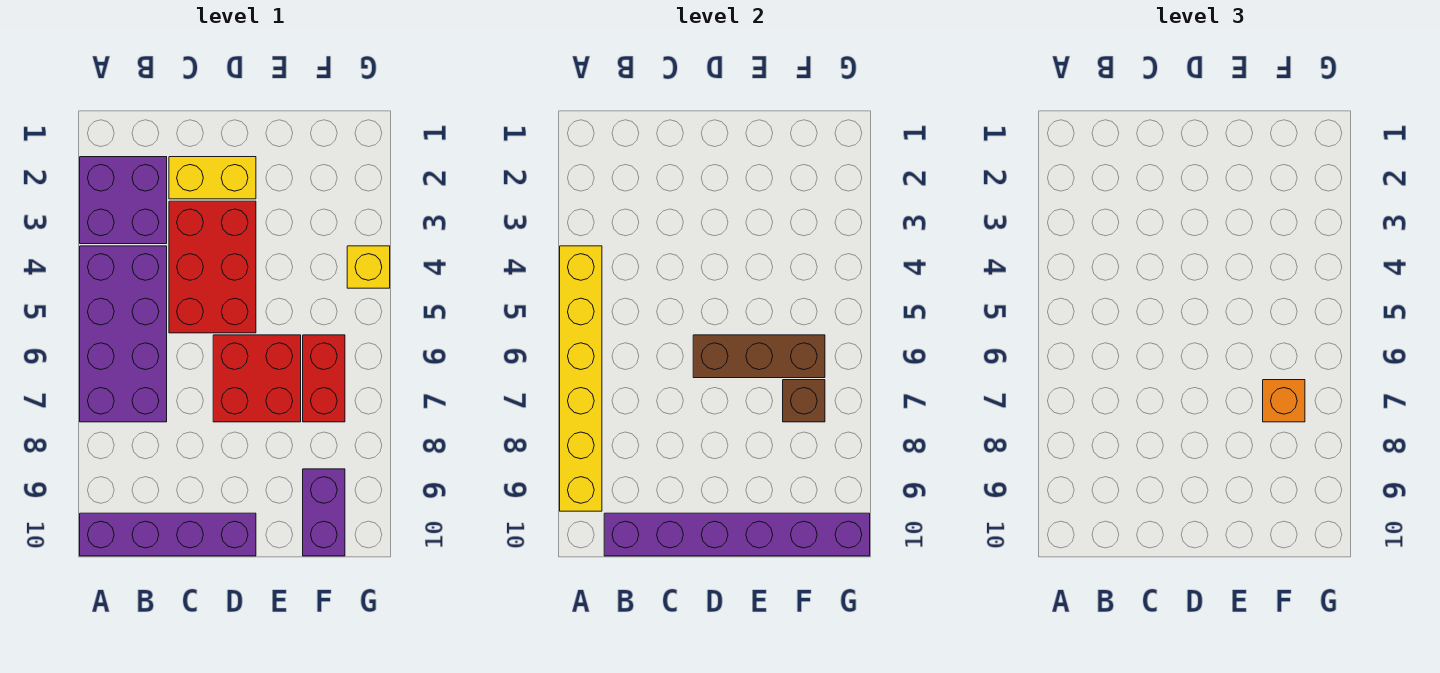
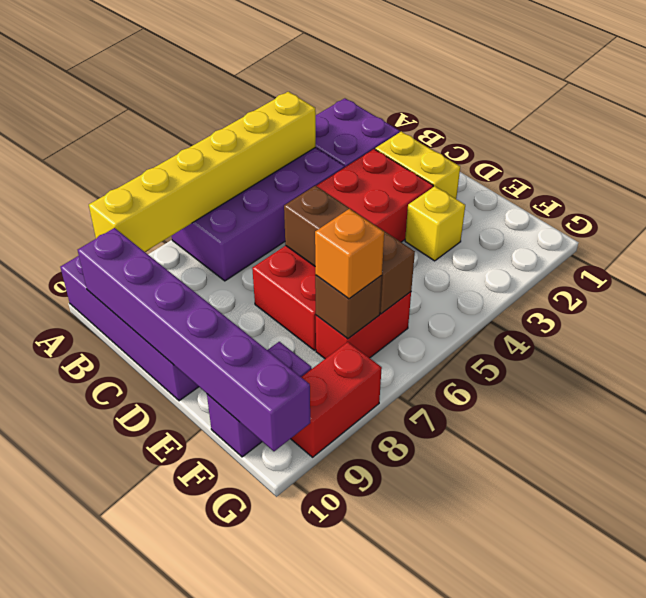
yellow 1x1 brick [347,246,390,288] -> yellow 1x1 brick moved to [405,186,465,261]
none -> red 1x2 brick [291,342,382,457]

